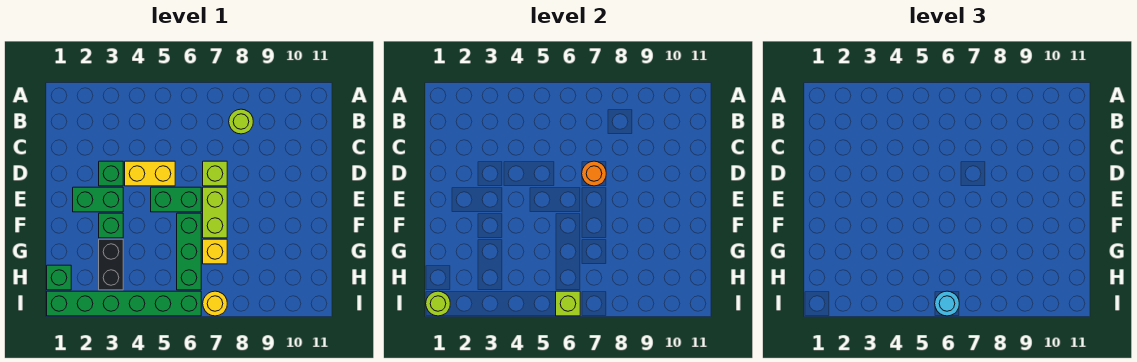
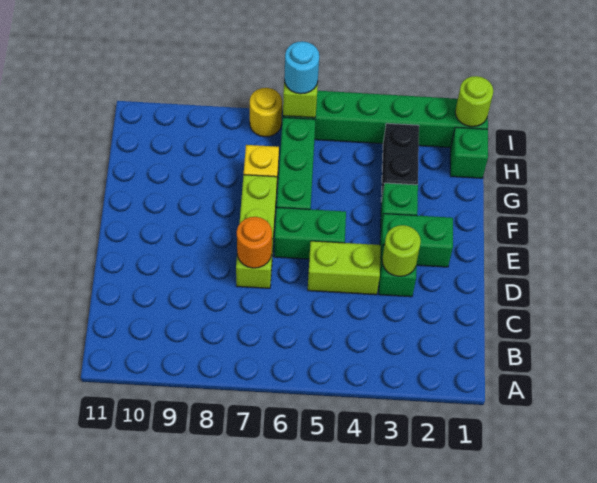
lime 1x1 round brick [229,109,253,134] -> lime 1x1 round brick moved to [382,225,421,276]
yellow 1x2 brick [125,161,175,186] -> lime 1x2 brick [308,241,381,295]

